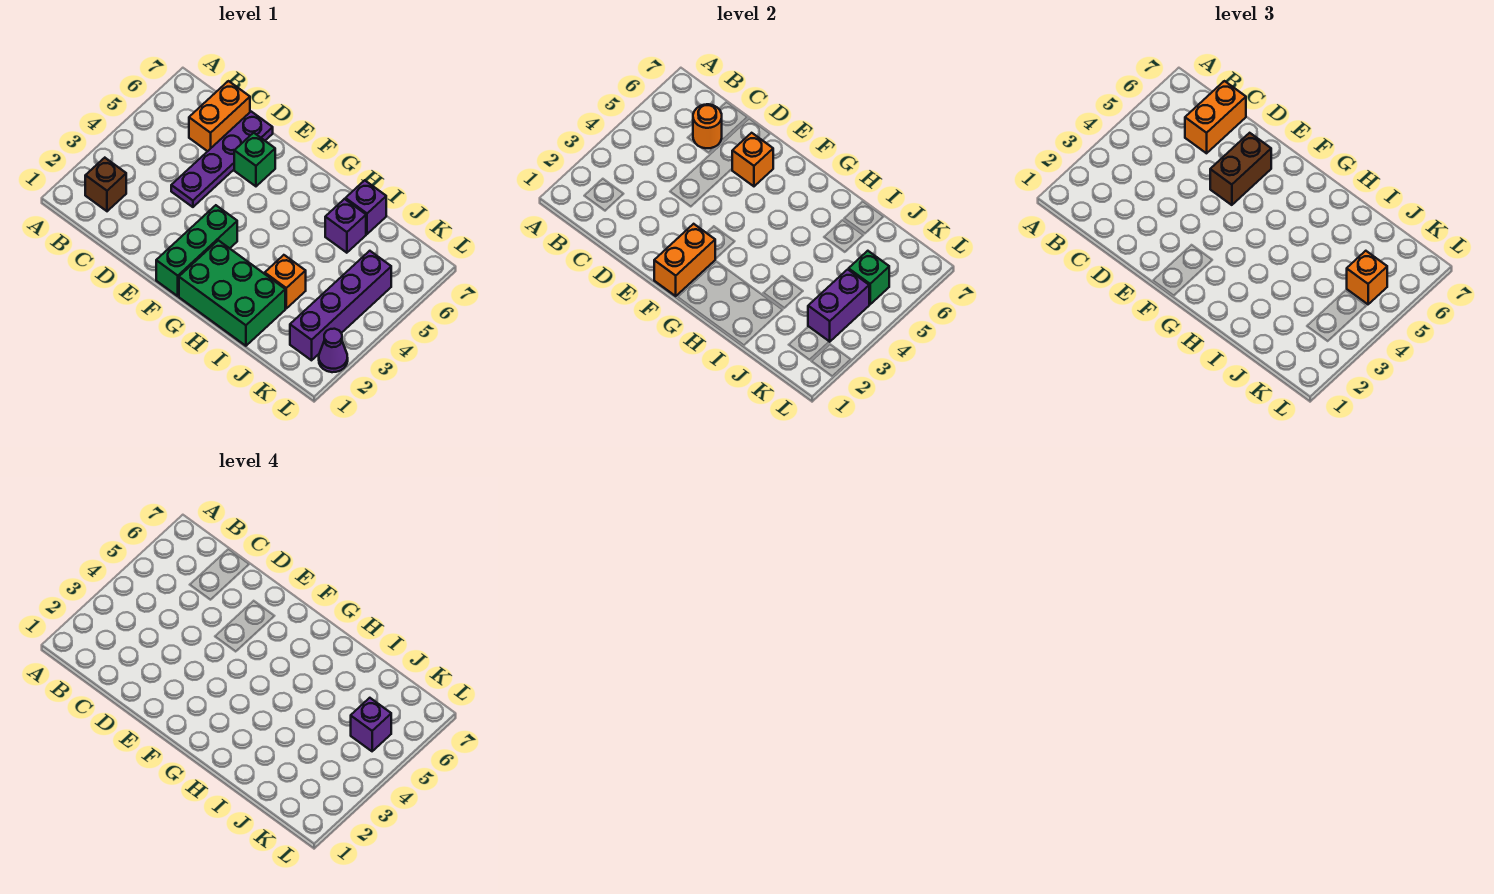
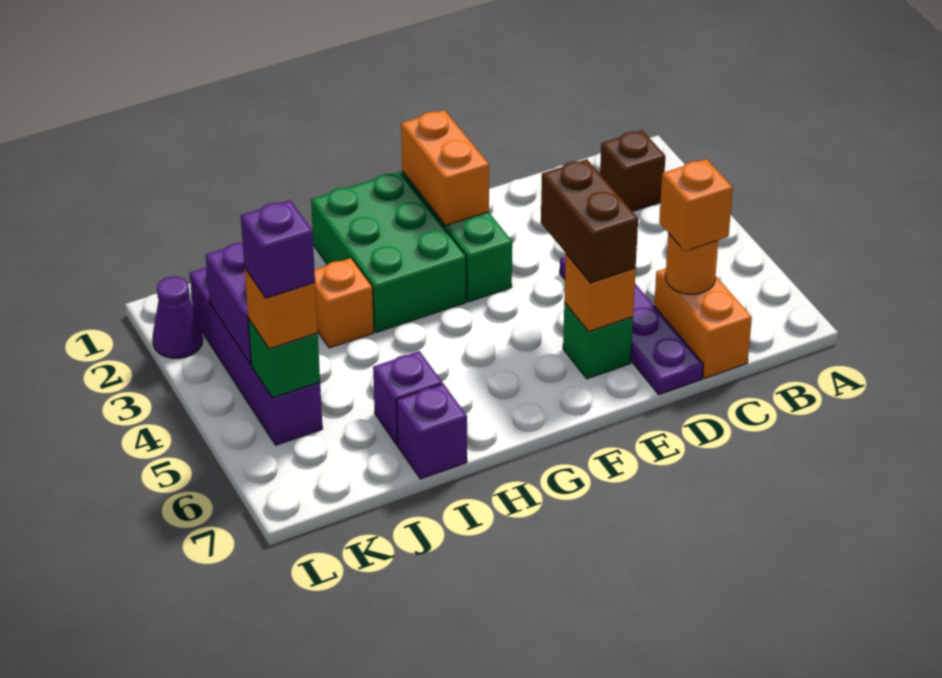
orange 1x2 brick [1185,81,1246,153] -> orange 1x1 brick [659,159,733,251]
green 2x3 brick [179,240,285,346] -> green 2x3 brick turned to [311,172,466,332]

